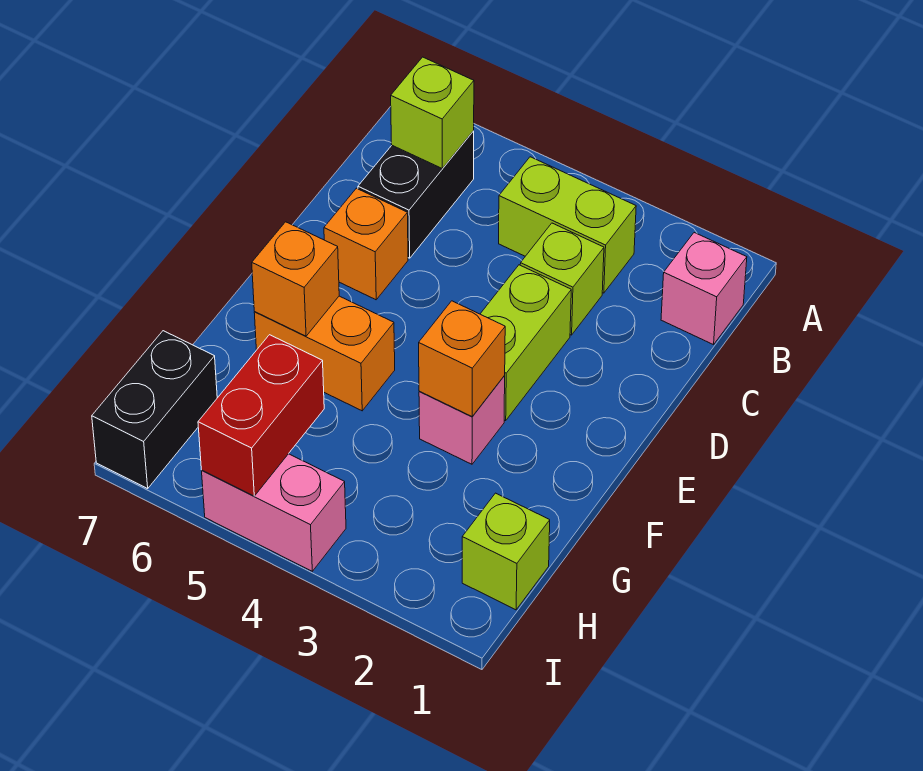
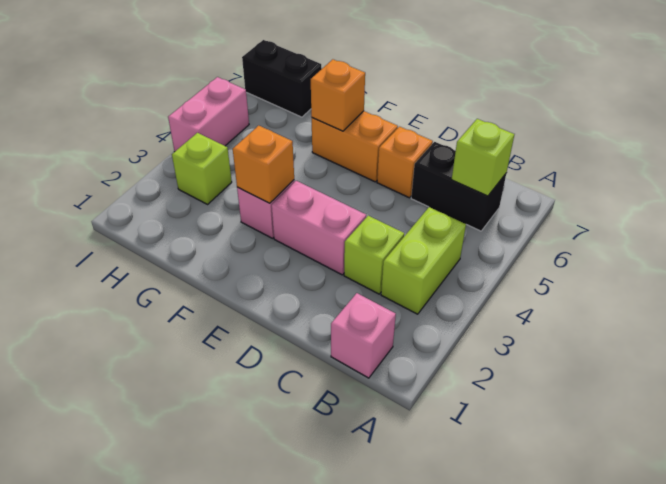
lime 1x2 brick [481,265,571,421] -> pink 1x2 brick [272,181,366,275]
orange 1x2 brick [254,296,395,411] -> orange 1x2 brick turned to [312,111,398,182]
lime 1x1 brick [462,493,550,610] -> lime 1x1 brick moved to [172,133,232,204]
red 1x2 brick [198,335,324,496] -> none

